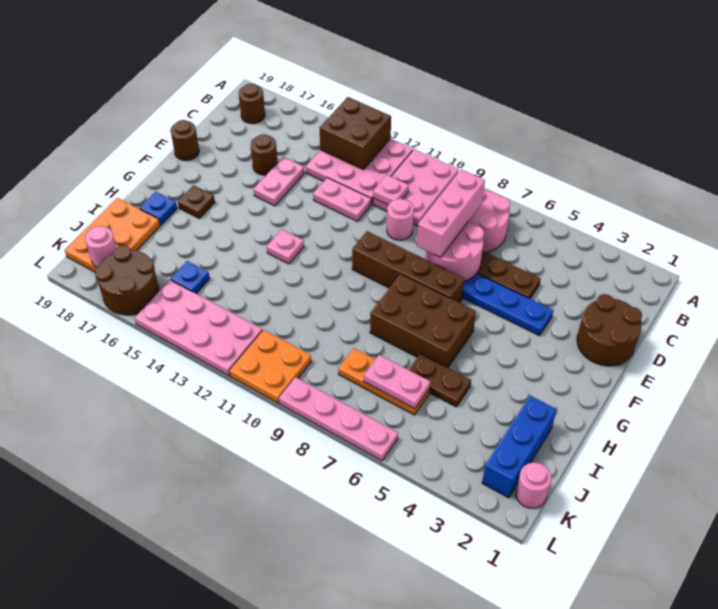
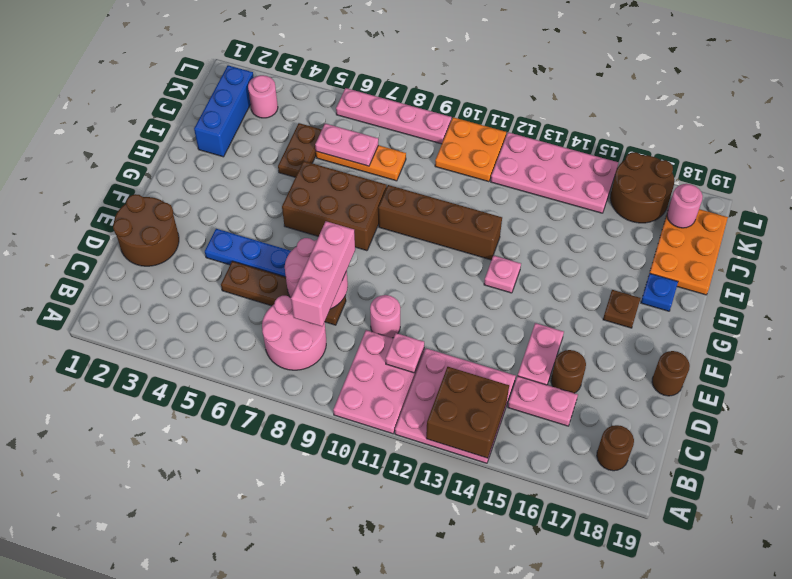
pink 1x2 plate [313,178,371,222] -> pink 1x2 plate moved to [508,376,578,426]
brown 1x4 brick [352,231,465,303] -> brown 1x4 brick moved to [378,185,502,260]
brown 1x2 plate [409,354,471,407] -> brown 1x2 plate turned to [278,123,322,177]
blue 1x1 plate [171,261,210,294] -> none
pink 1x1 round brick [516,462,551,508] -> pink 1x1 round brick moved to [248,75,278,118]

